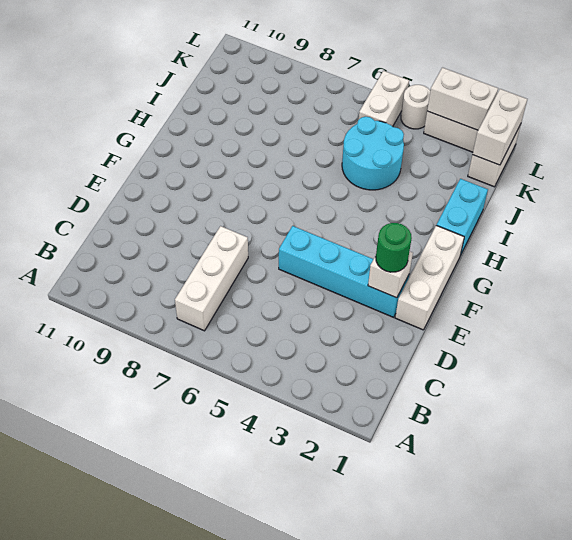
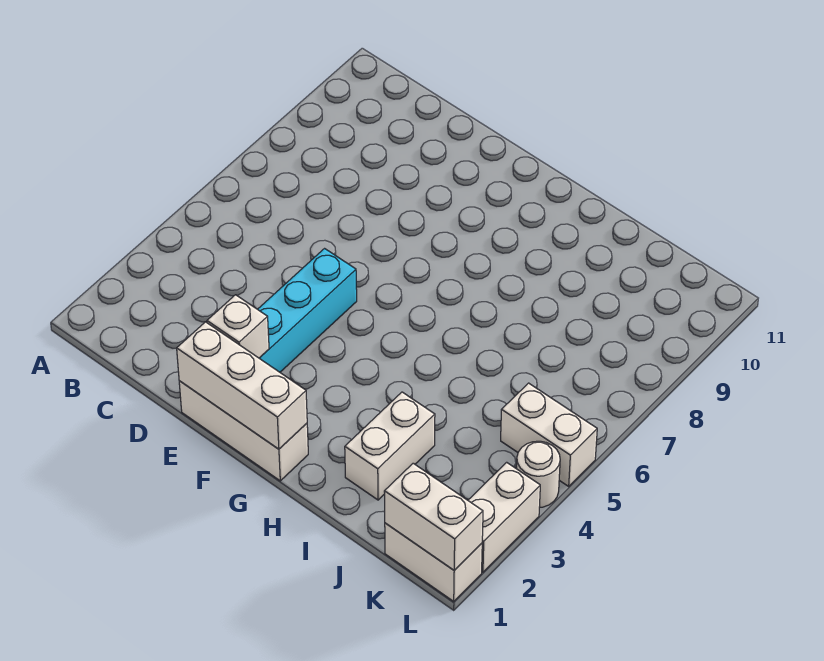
white 1x3 brick [175,226,248,331] -> white 1x3 brick moved to [177,322,307,449]
green 1x1 round brick [376,223,412,272] -> none
cyan 1x2 brick [436,179,488,254] -> none
cyan 2x2 round brick [342,117,404,190] -> none
white 1x2 brick [427,68,498,130] -> white 1x2 brick moved to [345,392,435,500]

